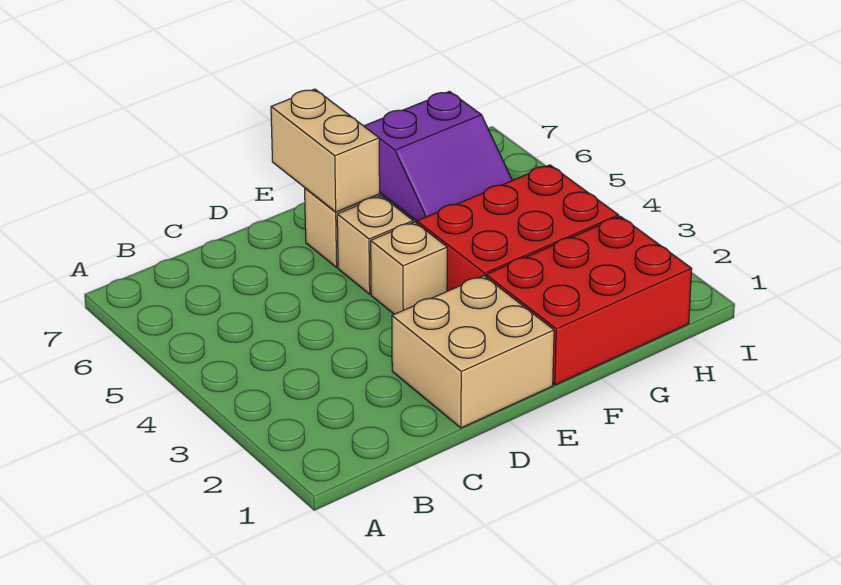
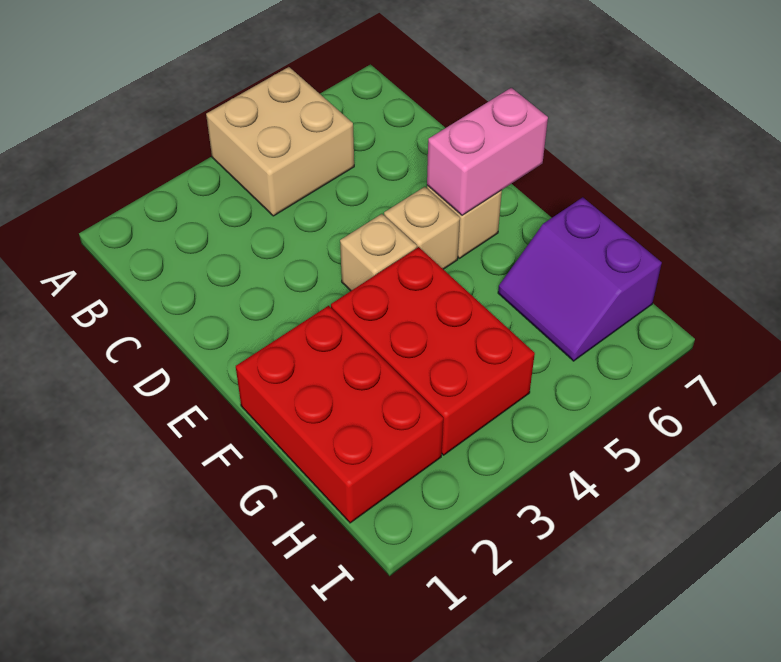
tan 2x2 brick [392,276,554,428] -> tan 2x2 brick moved to [206,67,354,216]
tan 1x2 brick [271,89,380,212] -> pink 1x2 brick [427,88,548,215]

